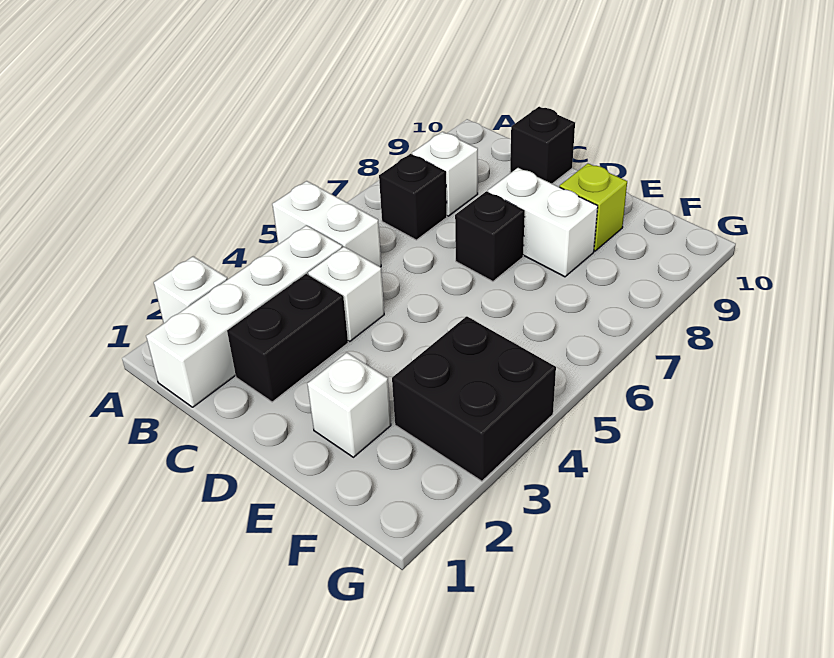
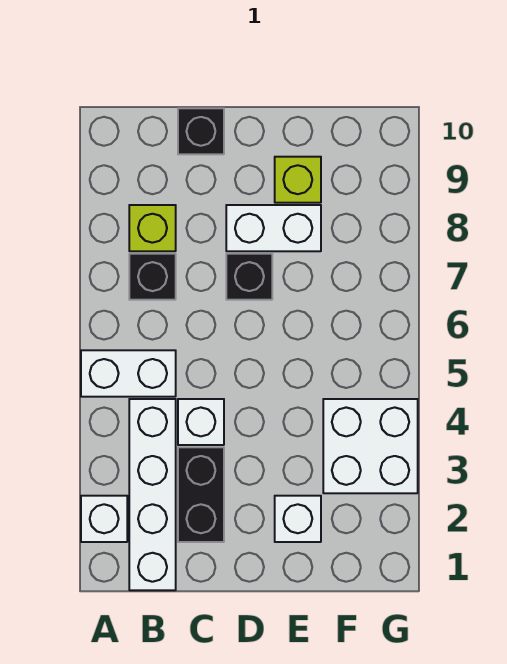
white 1x1 brick [412,132,478,216] -> lime 1x1 brick [129,205,176,251]
black 2x2 brick [392,316,556,481] -> white 2x2 brick [323,399,418,493]

